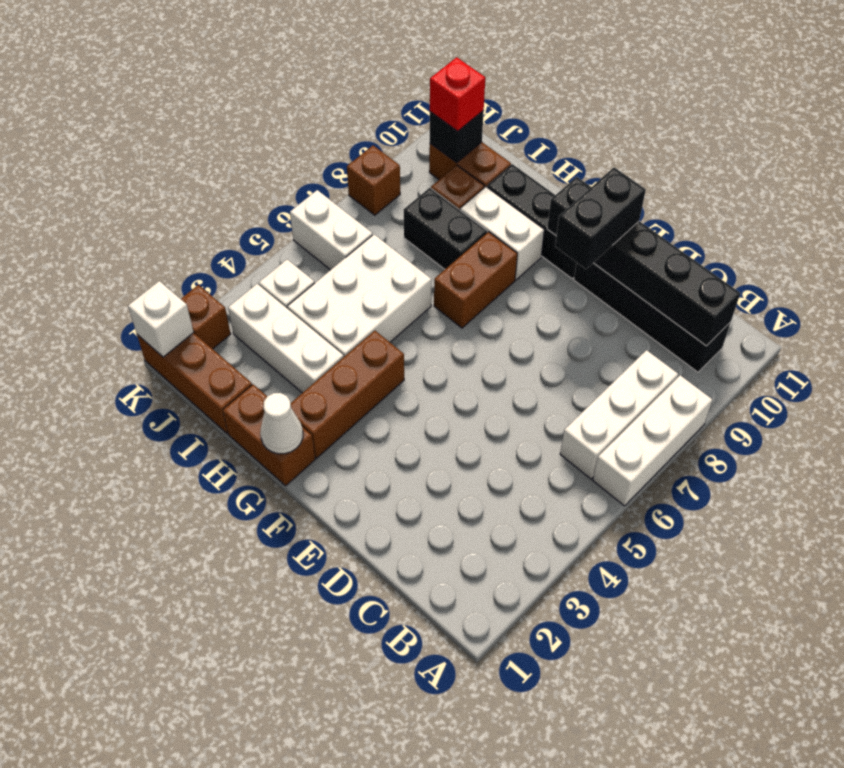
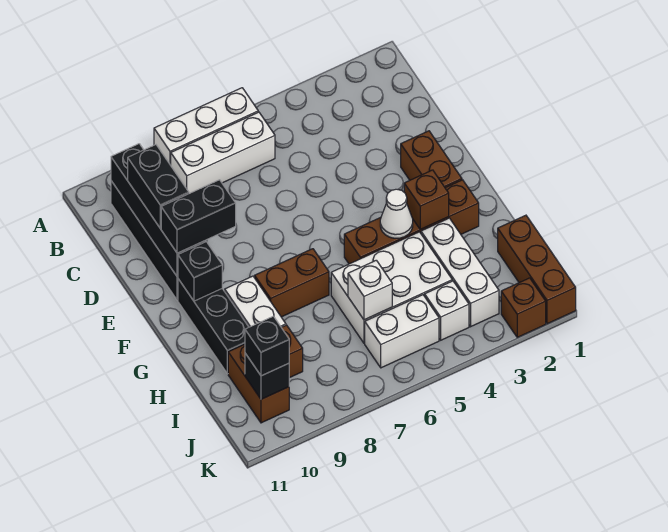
brown 1x2 brick [223,384,315,486] -> brown 1x2 brick moved to [401,131,462,188]
white 1x1 cone [260,393,303,454] -> white 1x1 cone moved to [380,189,413,238]
brown 1x3 brick [291,331,404,458] -> brown 1x4 brick [344,180,479,264]
black 1x2 brick [404,188,487,269] -> black 1x2 brick moved to [128,145,189,228]
white 1x2 brick [290,190,373,270] -> white 1x2 brick turned to [365,295,439,368]
red 1x1 brick [430,57,485,131] -> black 1x1 brick [245,316,289,376]
white 1x1 brick [128,281,194,357] -> white 1x1 brick moved to [348,260,392,320]
brown 1x1 brick [347,145,400,215] -> brown 1x1 brick moved to [404,170,449,230]

